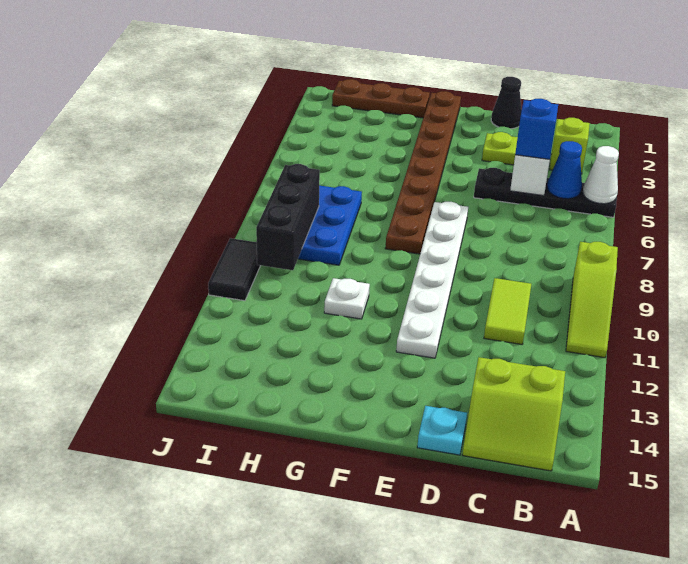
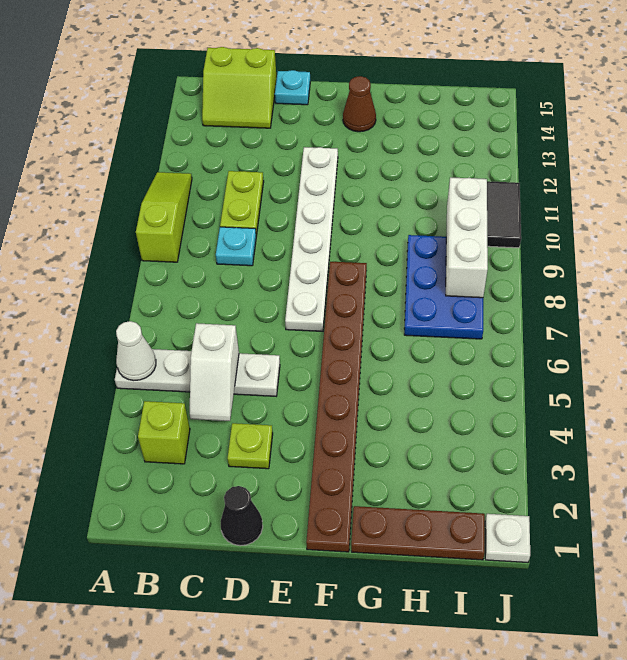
black 1x4 plate [474,168,617,217] -> white 1x4 plate [115,349,280,396]
blue 1x1 cone [547,141,582,199] -> none
lime 2x2 slope [462,357,565,471] -> lime 2x2 slope turned to [202,47,277,128]
blue 1x1 brick [515,99,558,159] -> none
none -> cyan 1x1 plate [216,227,256,266]
lime 1x2 tile [484,278,531,344] -> lime 1x2 plate [220,171,264,236]
none -> brown 1x1 cone [343,76,376,132]
white 1x1 plate [324,278,370,319] -> white 1x1 plate moved to [485,514,530,562]
black 1x3 brick [256,164,320,270] -> white 1x3 brick [446,177,488,298]

